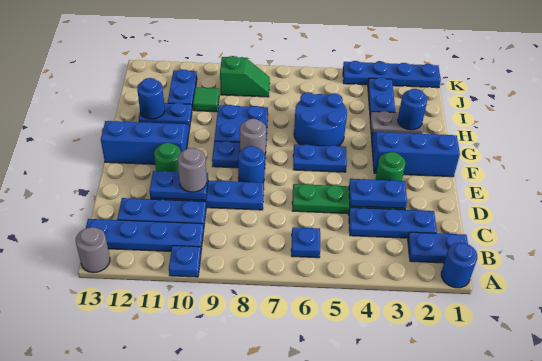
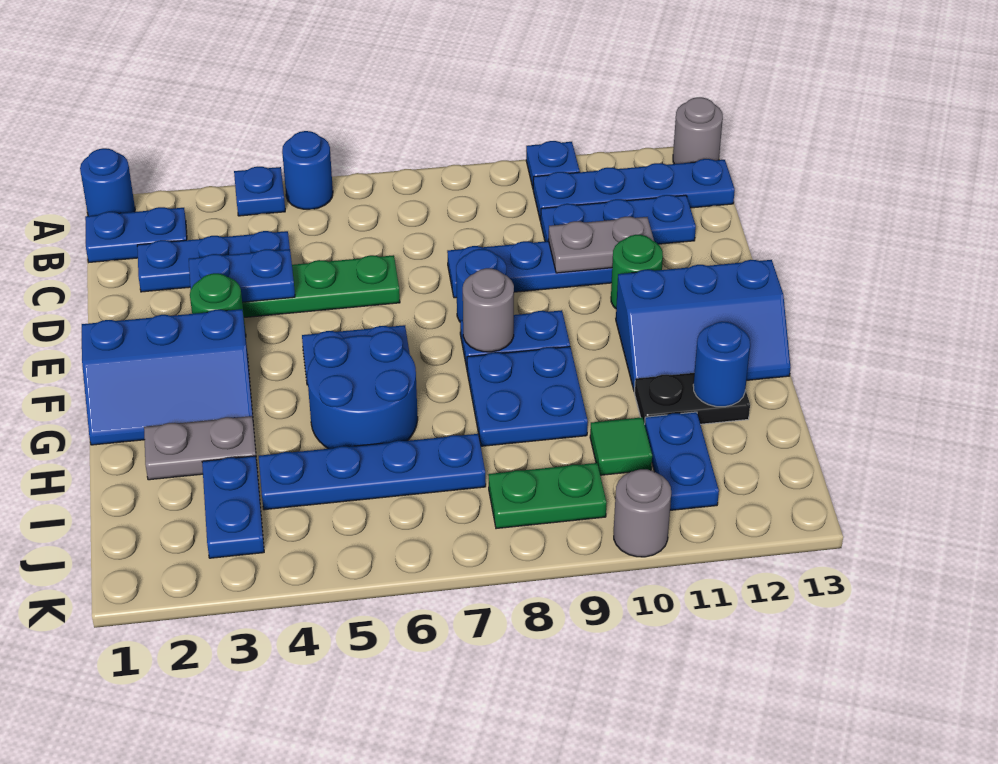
blue 1x1 plate [291,227,320,258] -> blue 1x1 plate moved to [234,167,285,216]
blue 1x2 plate [150,171,208,200] -> grey 1x2 plate [549,217,654,273]
grey 1x1 round brick [178,148,207,192] -> grey 1x1 round brick moved to [614,469,671,557]
blue 1x1 round brick [398,89,427,130] -> blue 1x1 round brick moved to [282,131,333,209]
blue 1x2 plate [139,103,192,128] -> black 1x2 plate [634,373,750,424]
green 1x2 slope [220,56,270,97] -> green 1x2 plate [488,463,607,529]
blue 1x4 plate [343,61,441,88] -> blue 1x4 plate moved to [259,434,486,510]

